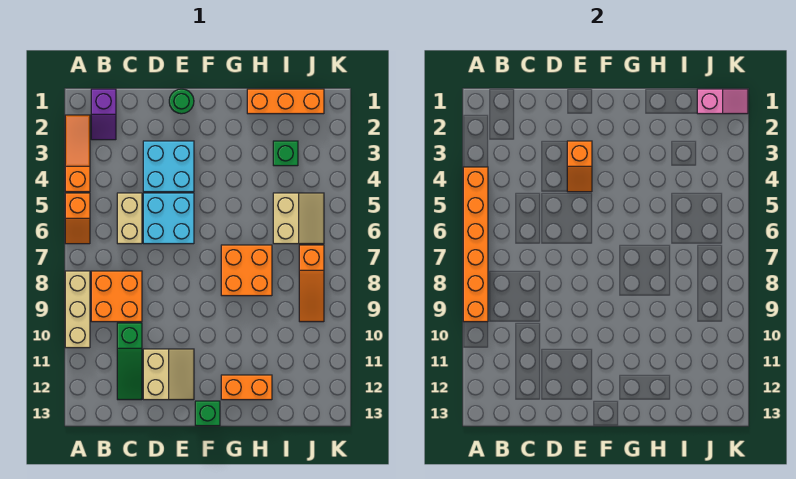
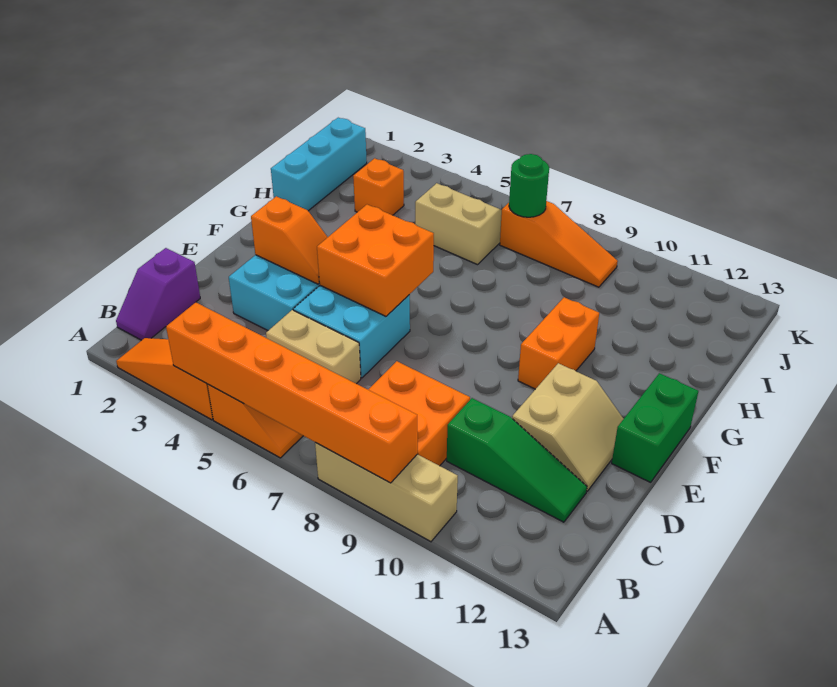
purple 1x2 slope [91,89,116,140] -> purple 1x2 slope turned to [116,248,200,340]
tan 2x2 slope [143,349,194,400] -> tan 2x2 slope turned to [512,363,623,491]
green 1x1 round brick [169,89,194,114] -> green 1x1 round brick moved to [509,154,549,217]
green 1x1 brick [195,401,220,426] -> green 1x2 brick [612,373,698,482]
orange 2x2 brick [221,245,272,296] -> orange 2x2 brick moved to [317,205,434,316]
orange 1x2 brick [221,375,272,400] -> orange 1x2 brick moved to [518,297,599,389]
orange 1x3 brick [247,89,324,114] -> cyan 1x3 brick [271,118,367,211]
green 1x1 brick [273,141,298,166] -> orange 1x1 brick [353,158,404,215]
pink 1x2 slope [697,89,748,114] -> none

